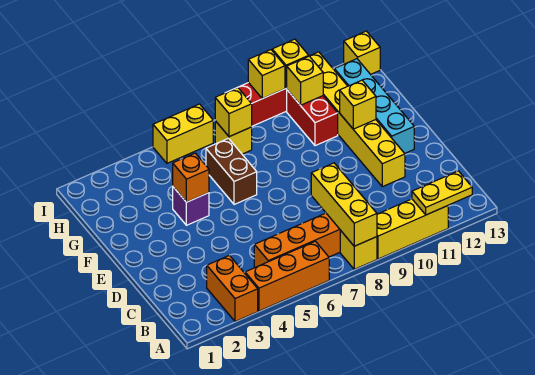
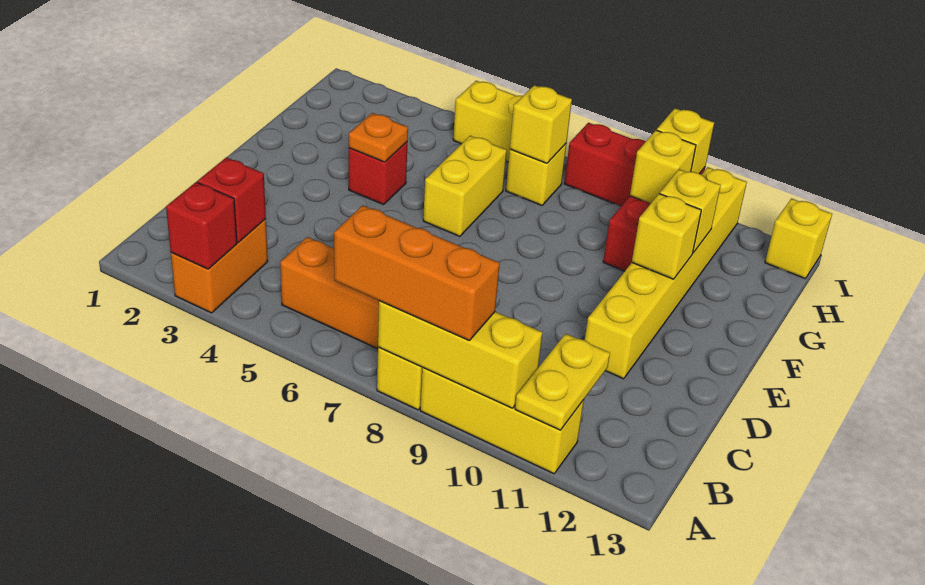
none -> red 1x1 brick [166,182,237,269]
orange 1x3 brick [245,241,329,311] -> orange 1x3 brick moved to [334,205,500,341]
yellow 1x3 brick [311,163,377,246] -> yellow 1x3 brick turned to [378,301,542,408]
yellow 1x2 plate [412,171,472,215] -> yellow 1x2 plate turned to [515,334,610,430]
none -> red 1x1 brick [198,157,266,243]
cyan 1x4 brick [334,59,414,153] -> none
purple 1x1 brick [173,187,209,225] -> red 1x1 brick [349,142,408,205]
orange 1x1 brick [173,153,209,202] -> orange 1x1 plate [349,113,408,162]
brown 1x2 brick [206,138,257,205] -> yellow 1x2 brick [423,136,507,236]
yellow 1x1 brick [248,50,285,99] -> yellow 1x1 brick moved to [660,169,721,253]

